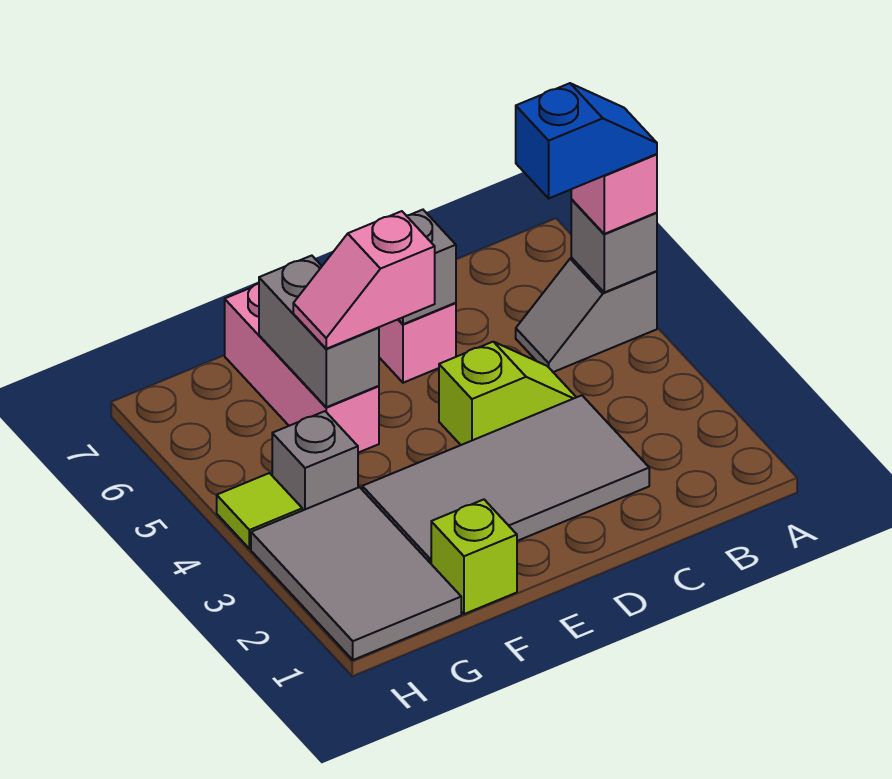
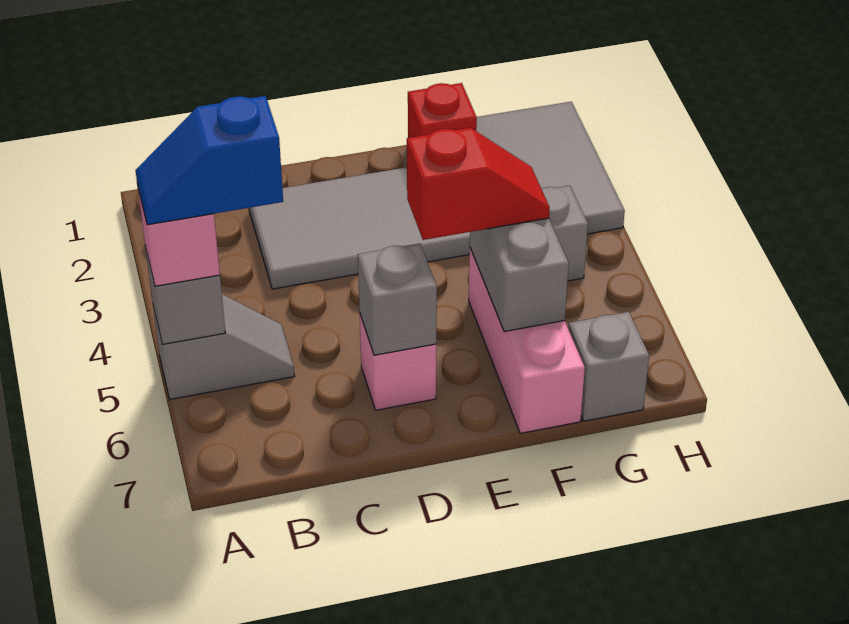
lime 1x2 slope [439,342,576,445] -> none
pink 1x2 slope [293,211,435,349] -> red 1x2 slope [407,128,550,240]
lime 1x1 brick [431,500,517,614] -> red 1x1 brick [408,83,477,138]
none -> grey 1x1 brick [568,312,649,421]
lime 1x1 tile [217,473,302,549] -> none

